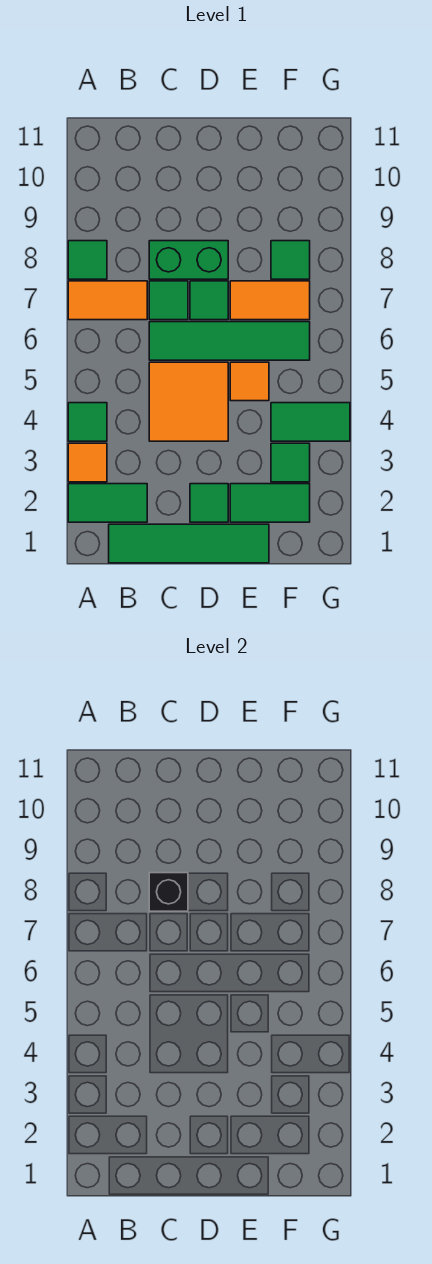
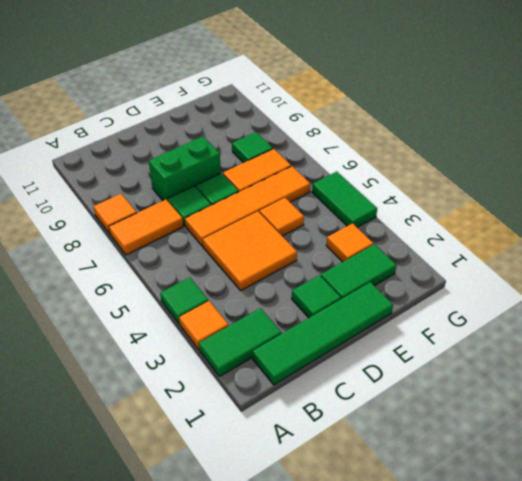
green 1x1 tile [68,241,107,279] -> orange 1x1 tile [93,194,137,234]
green 1x4 tile [149,322,310,360] -> orange 1x4 tile [185,166,310,246]
black 1x1 brick [149,873,188,911] -> none
green 1x1 tile [271,443,310,482] -> orange 1x1 tile [326,223,374,262]
green 1x2 tile [271,403,350,441] -> green 1x2 tile turned to [312,172,377,227]

